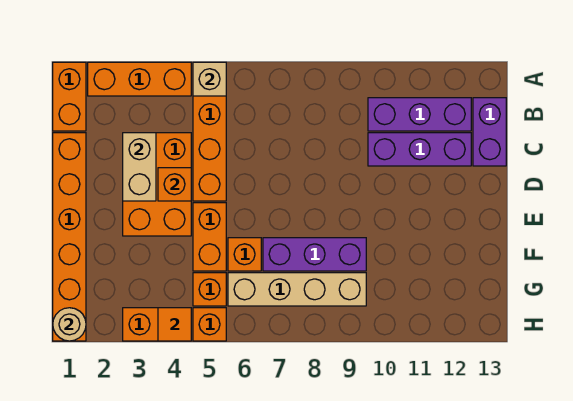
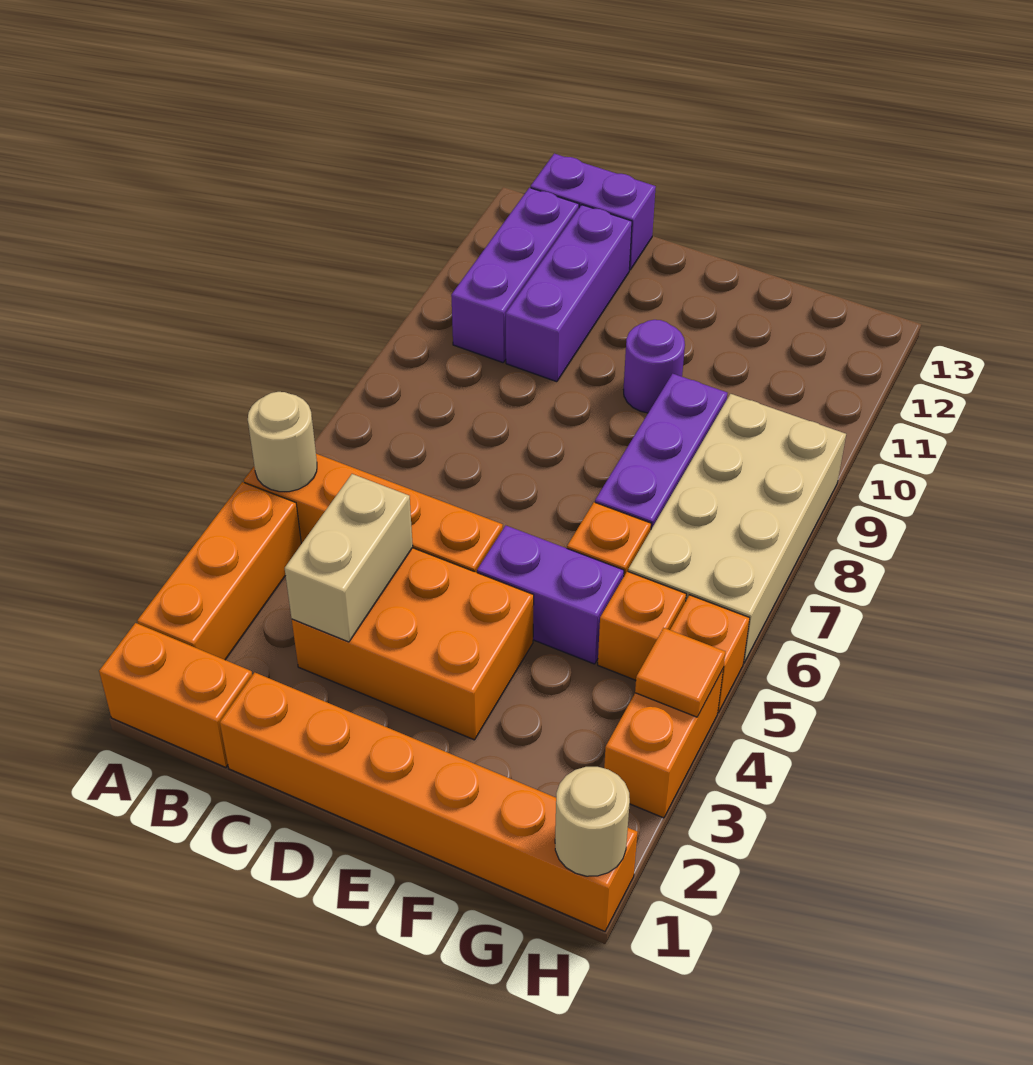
tan 1x1 brick [193,62,226,96] -> tan 1x1 round brick [248,392,317,492]
tan 1x2 brick [123,133,156,201] -> tan 1x2 brick turned to [285,474,413,642]
orange 1x1 brick [158,168,191,201] -> none
orange 1x2 brick [193,203,226,271] -> purple 1x2 brick [477,526,624,664]
none -> purple 1x1 round brick [624,320,685,413]
tan 1x4 brick [228,273,366,306] -> tan 2x4 brick [628,394,846,663]

